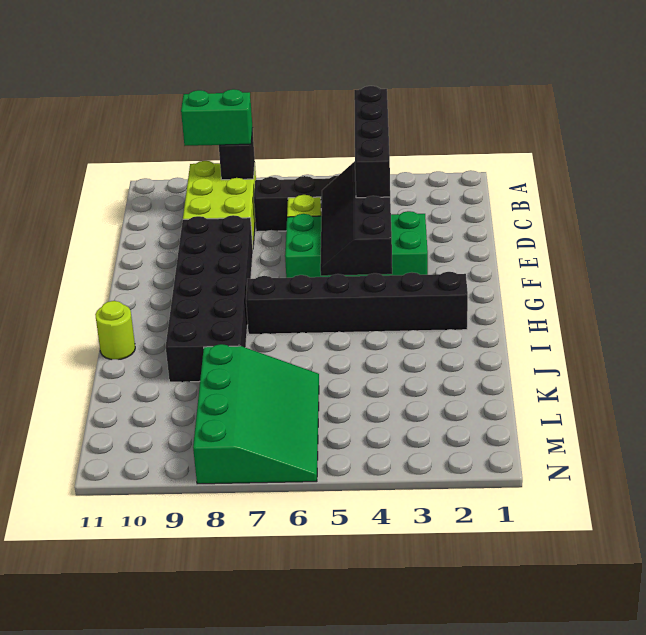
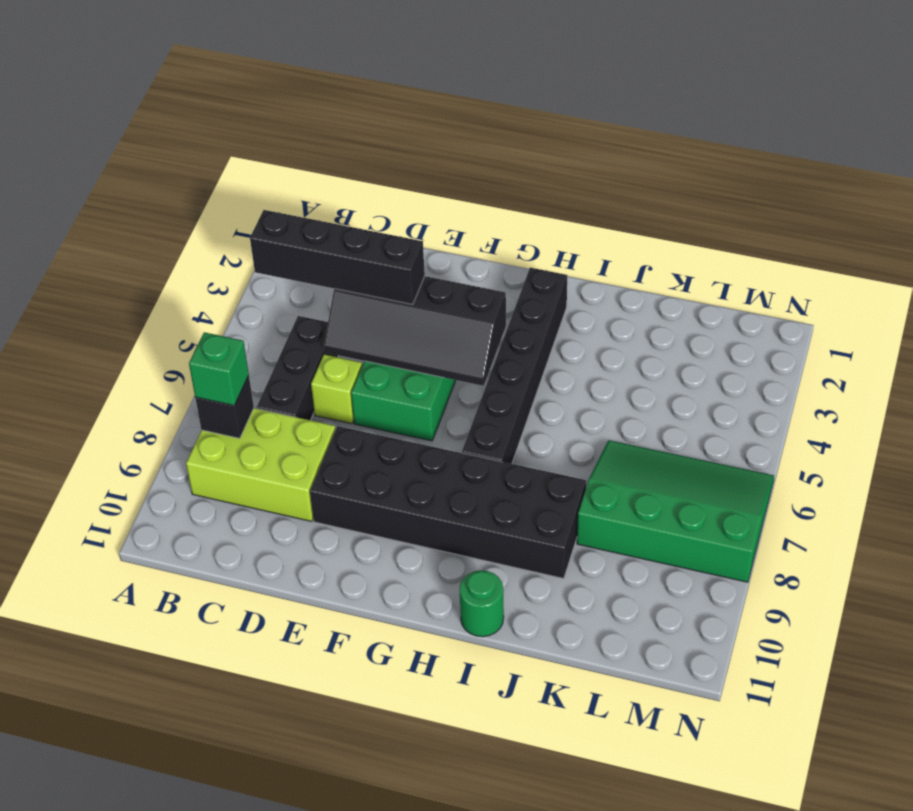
green 1x2 brick [181,89,253,146] -> green 1x1 brick [189,332,249,405]
lime 1x1 round brick [95,301,135,360] -> green 1x1 round brick [460,570,504,637]

